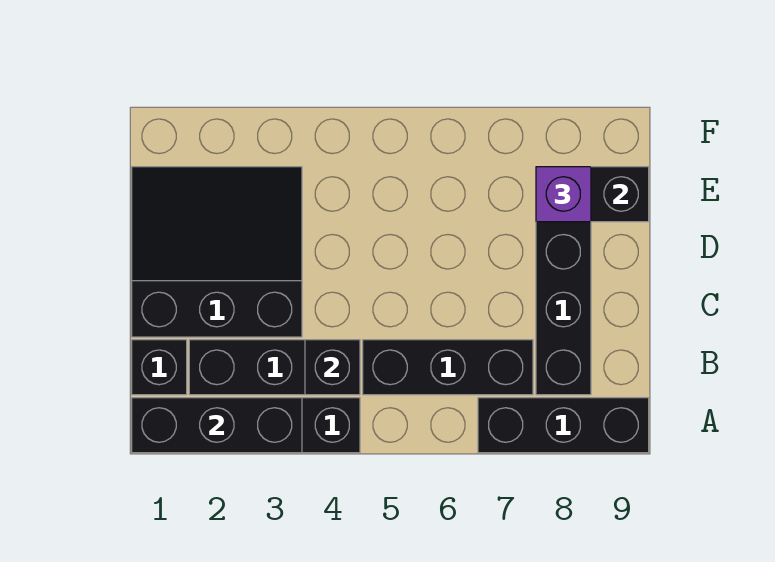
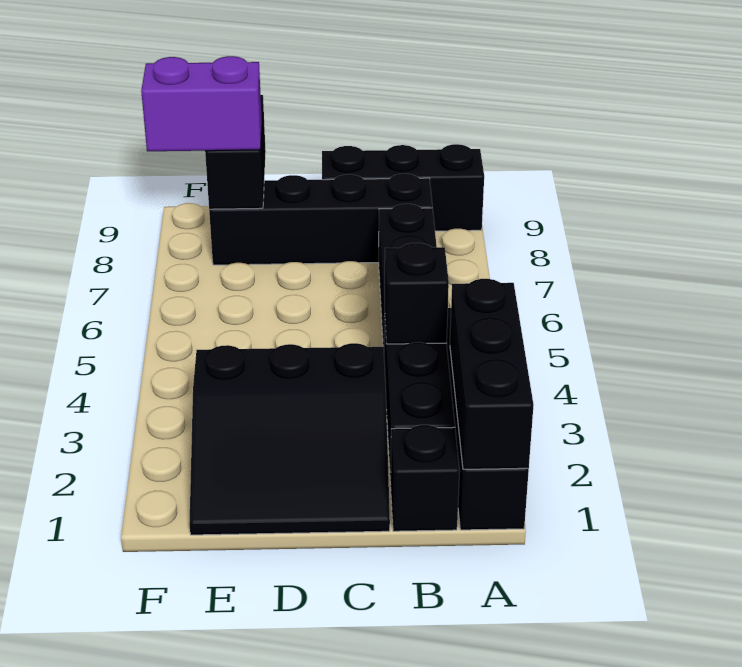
black 1x3 brick [478,398,649,453] -> black 1x3 brick turned to [322,144,484,231]
black 3x3 slope [132,167,302,337] -> black 3x3 slope turned to [189,343,390,535]
purple 1x1 brick [536,167,591,222] -> purple 1x2 brick [141,56,262,151]

